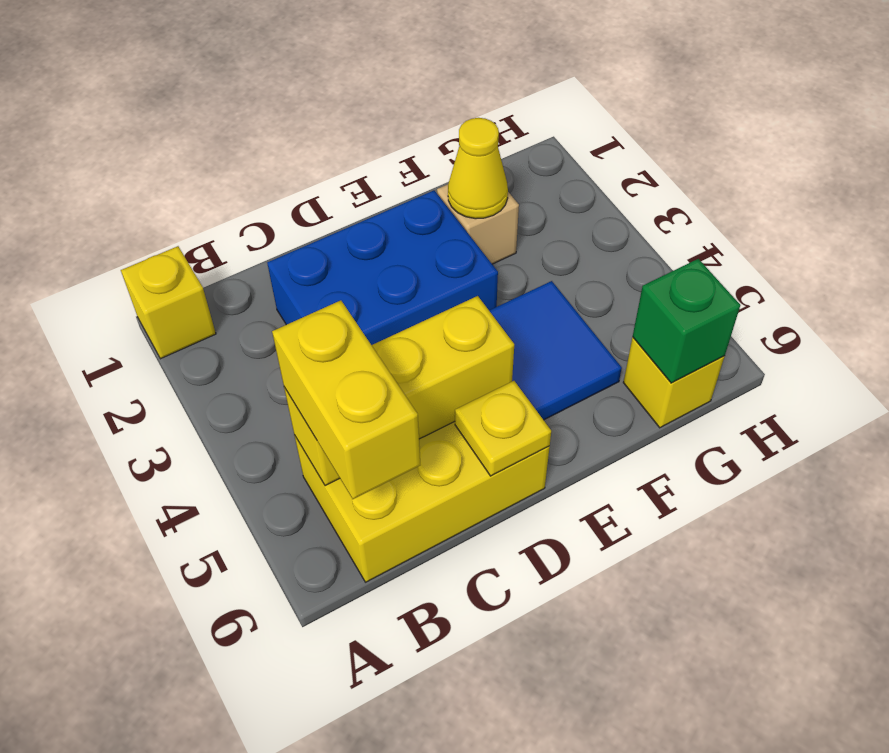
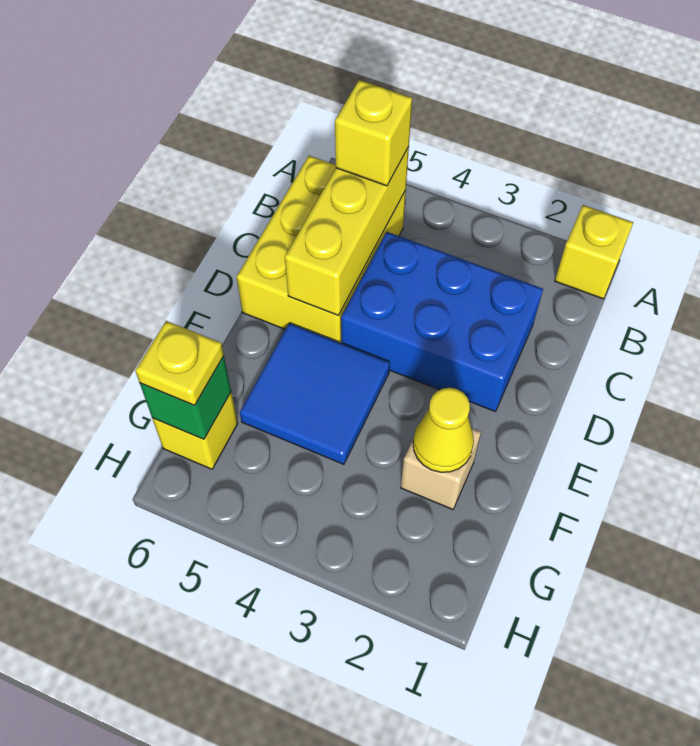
yellow 1x2 brick [272,300,420,499] -> yellow 1x1 brick [335,80,412,186]
blue 2x3 brick [267,190,498,345] -> blue 2x3 brick turned to [341,232,543,412]
yellow 1x1 plate [455,381,551,476] -> yellow 1x1 plate moved to [135,321,224,405]

